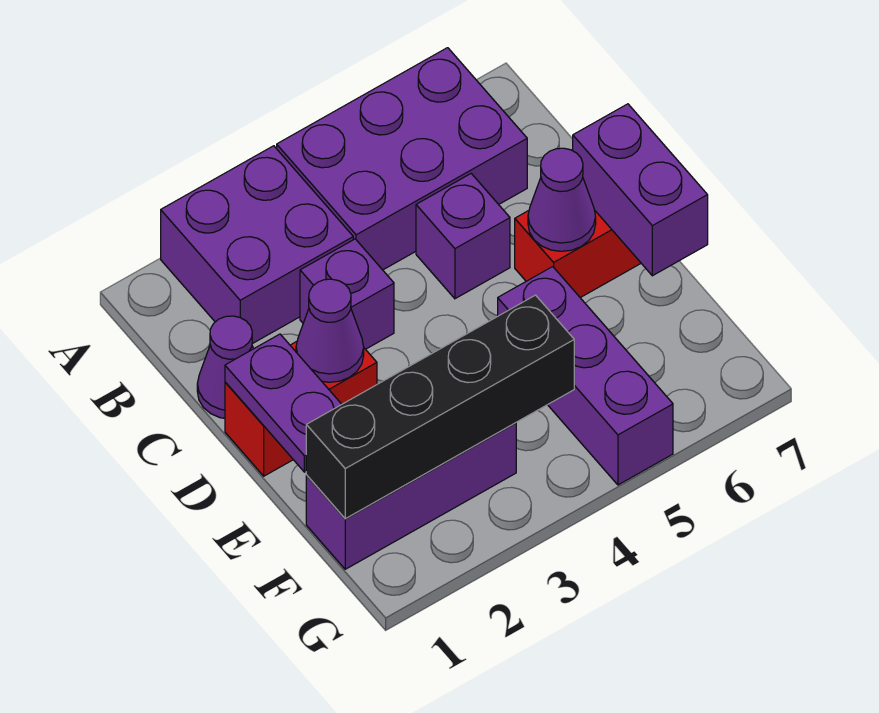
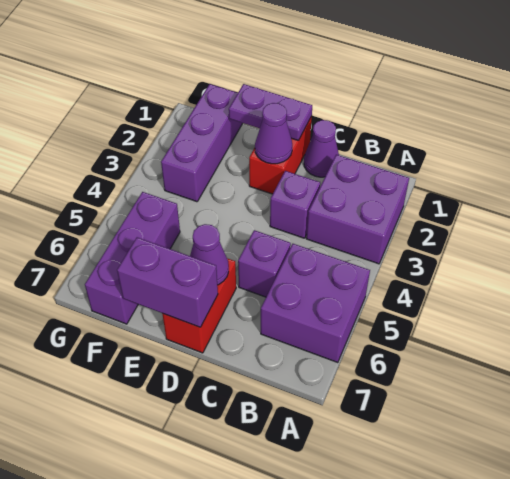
purple 2x3 brick [277,48,527,270] -> purple 2x2 brick [261,244,370,363]
purple 1x3 brick [498,267,673,485] -> purple 1x3 brick turned to [85,192,180,324]
black 1x4 brick [306,295,574,519] -> none

